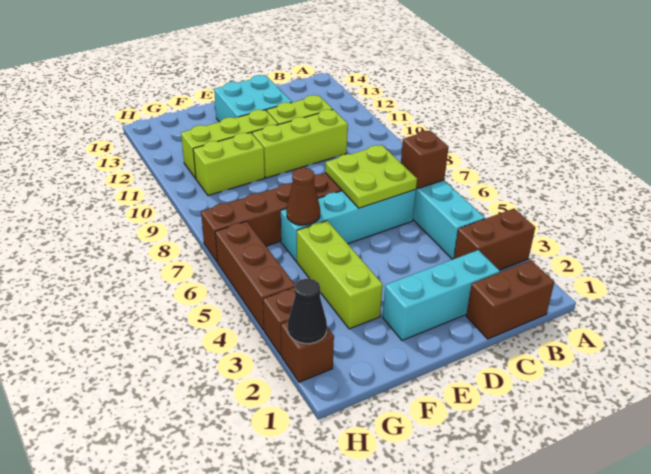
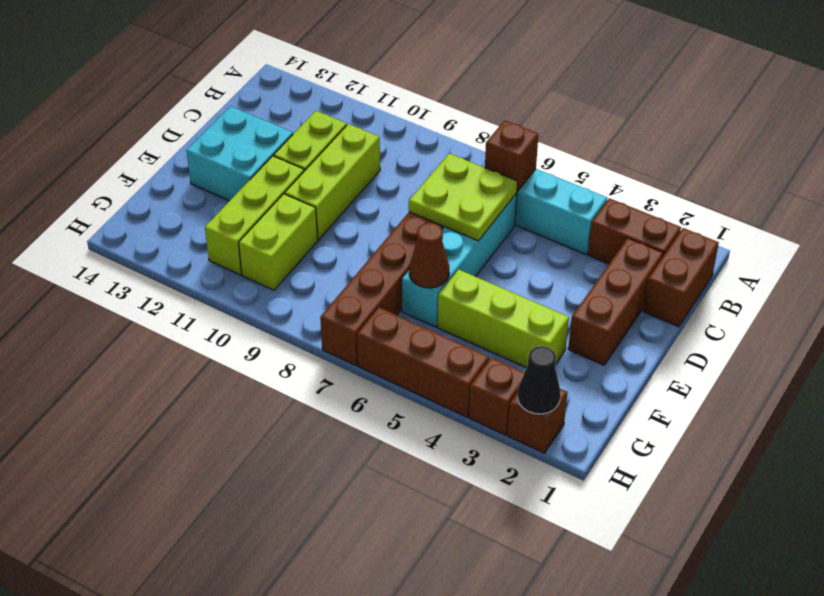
brown 1x2 brick [454,209,535,270] -> brown 1x2 brick turned to [588,198,681,264]
cyan 1x3 brick [383,250,500,340] -> brown 1x3 brick [568,238,663,365]

